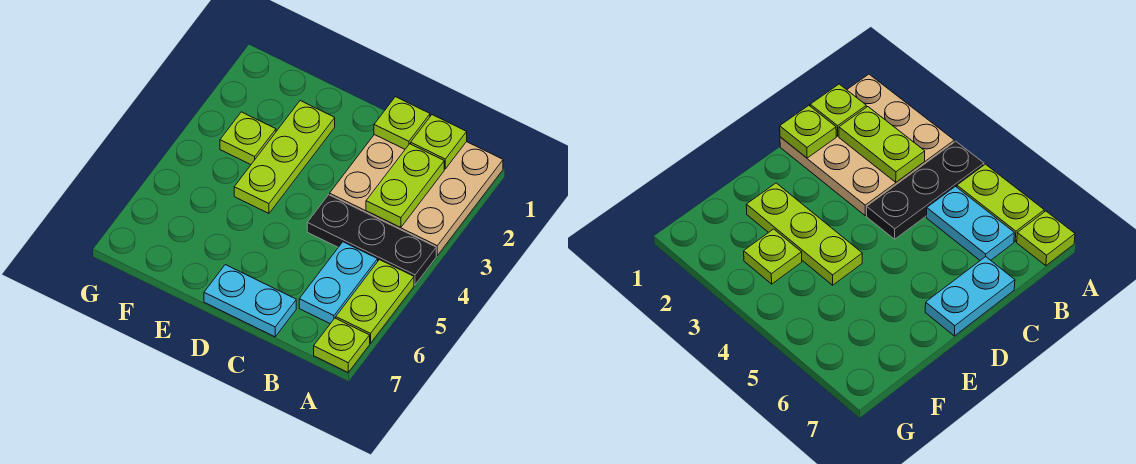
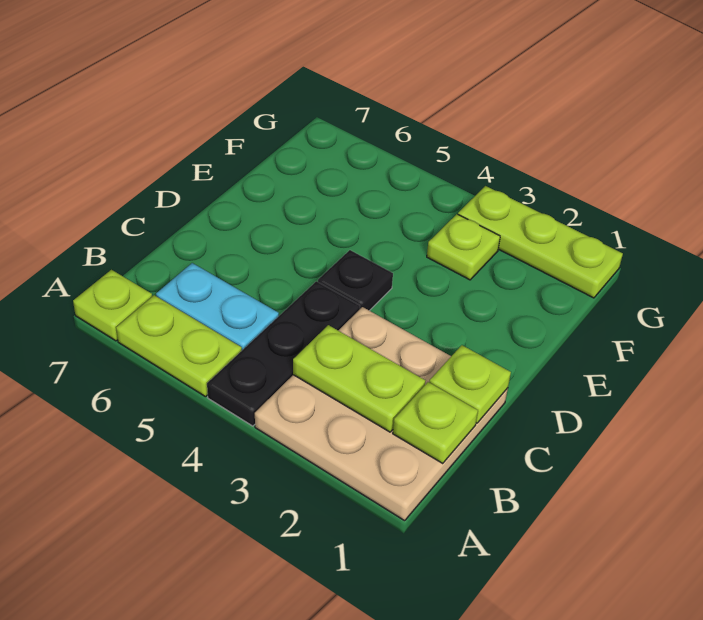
cyan 1x2 plate [204,265,296,337] -> none
none -> black 1x1 plate [318,250,393,311]
lime 1x3 plate [234,101,335,213] -> lime 1x3 plate moved to [458,186,623,298]

